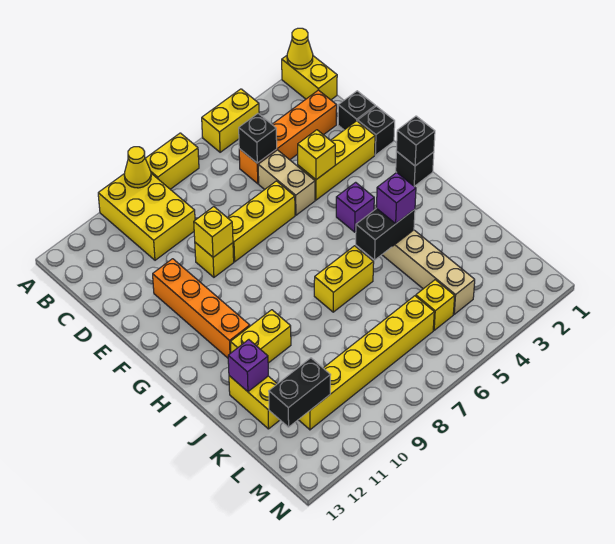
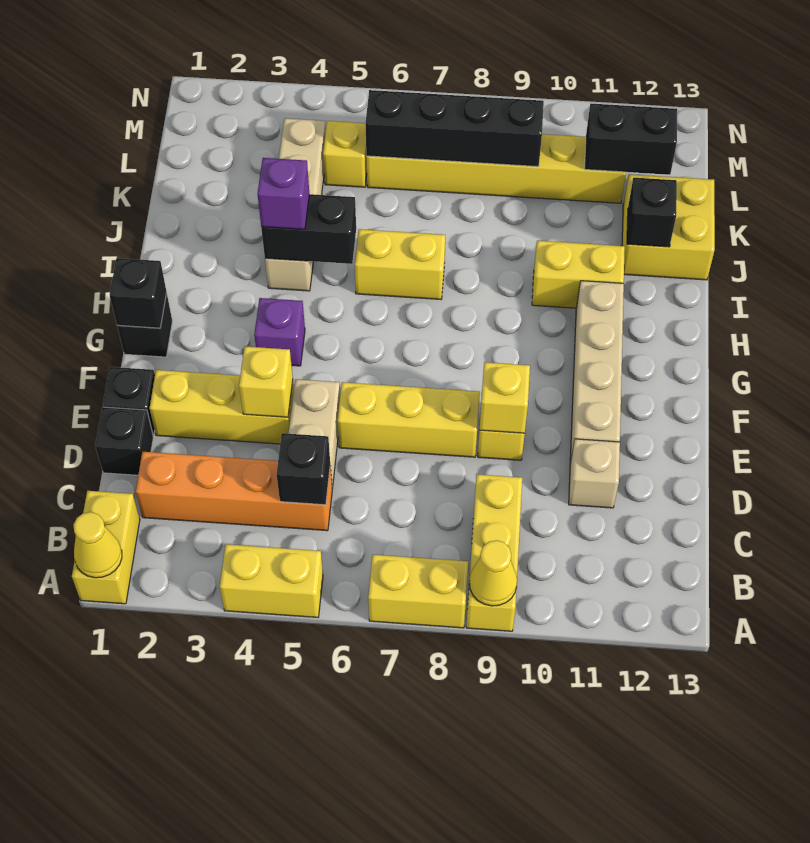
yellow 2x3 brick [98,173,195,260] -> yellow 1x3 brick [466,474,522,631]
none -> tan 1x1 brick [569,439,620,508]
orange 1x4 brick [153,259,250,358] -> tan 1x4 brick [570,281,624,463]
yellow 1x2 brick [229,376,280,429] -> yellow 2x2 brick [622,174,715,280]
purple 1x1 brick [228,340,268,392] -> black 1x1 brick [627,178,677,247]
none -> black 1x4 brick [365,90,544,167]

